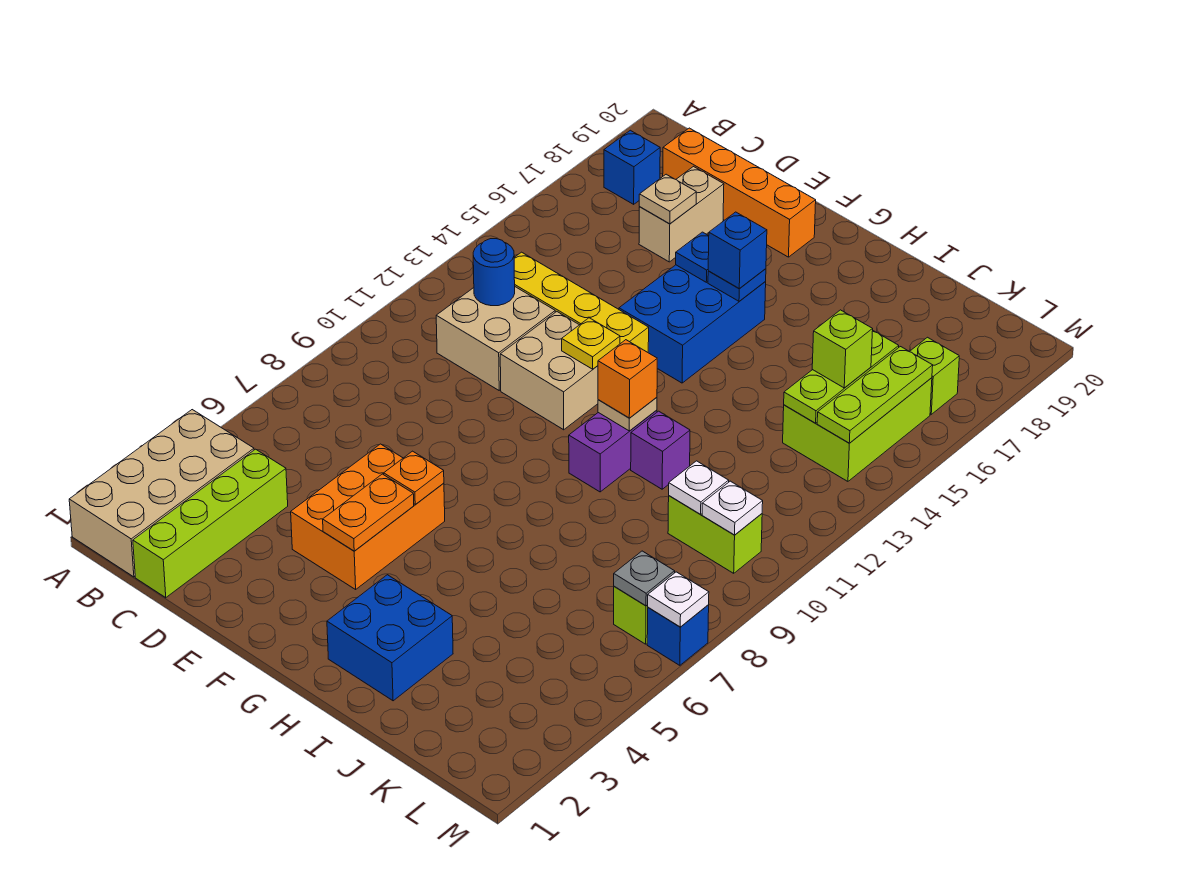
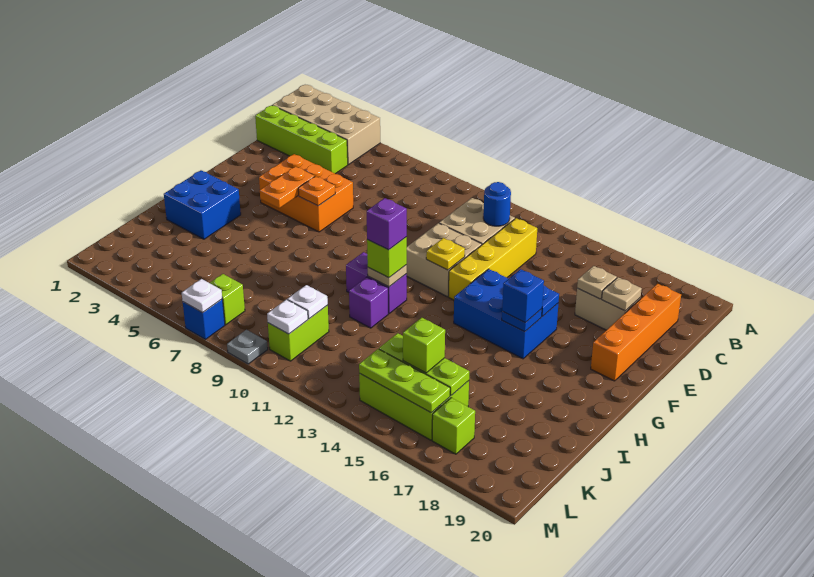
blue 1x1 brick [604,130,660,204] -> none
none -> tan 1x1 plate [602,277,642,311]
orange 1x2 plate [323,474,414,551] -> orange 1x2 plate turned to [260,167,315,208]
orange 1x1 brick [598,340,657,418] -> lime 1x1 brick [367,237,407,278]
none -> purple 1x1 brick [367,198,407,250]
grey 1x1 plate [614,551,675,606] -> grey 1x1 plate moved to [227,330,268,364]

